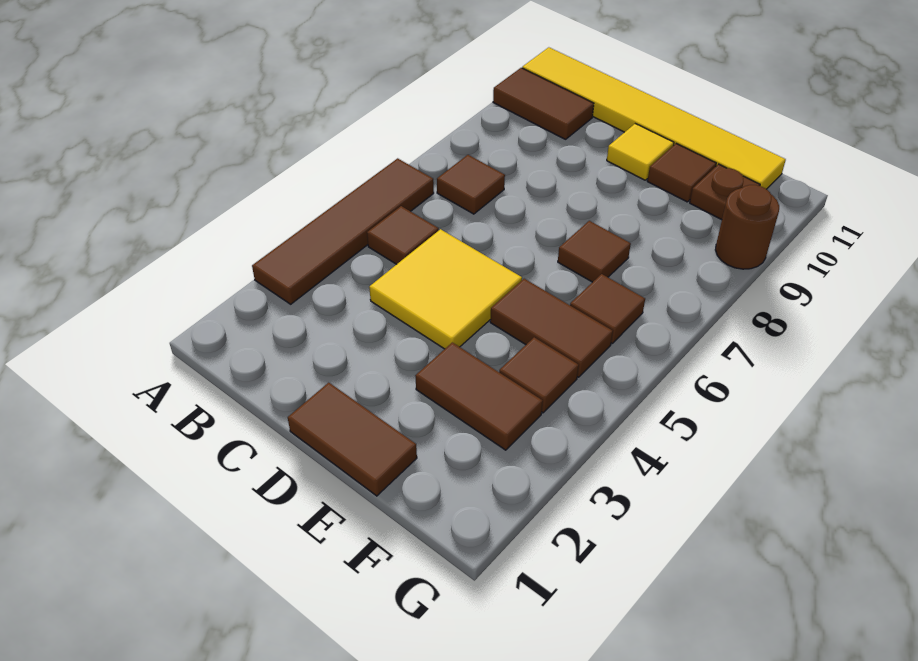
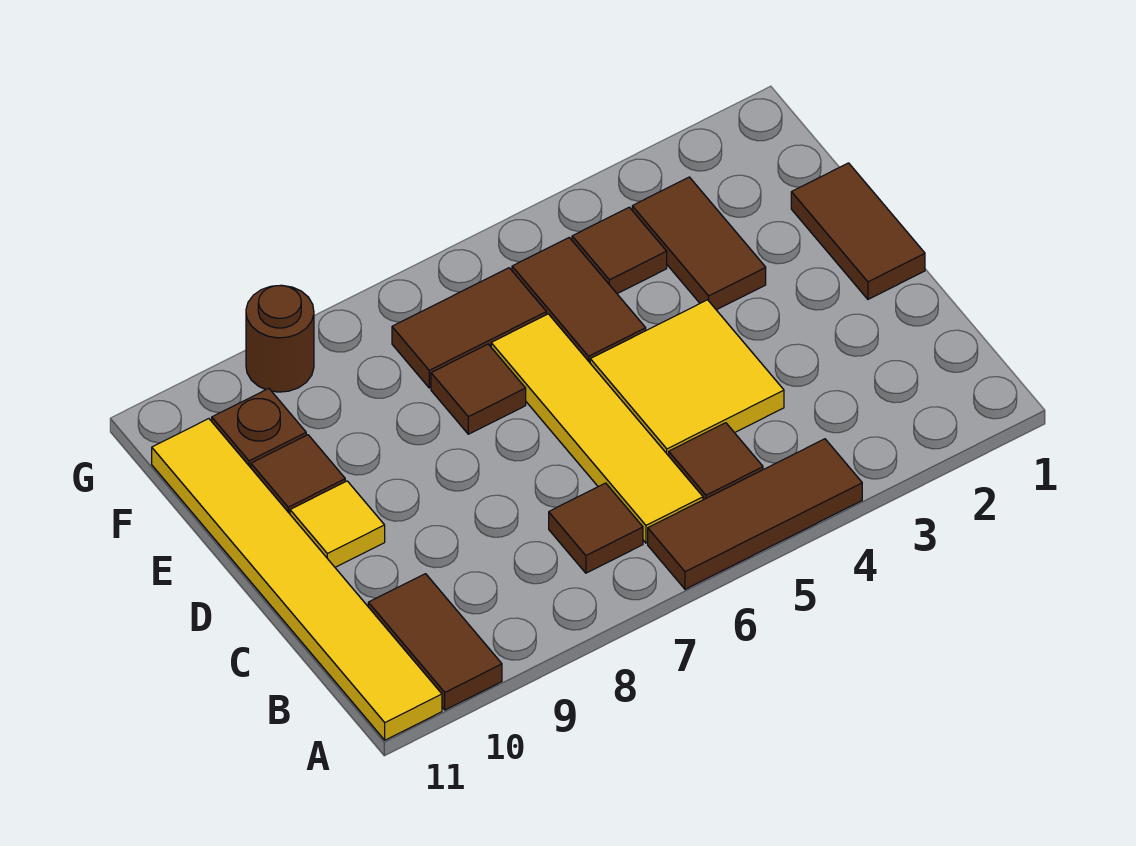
brown 1x4 tile [252,158,434,304] -> brown 1x3 tile [648,439,862,589]
none -> yellow 1x4 tile [491,314,703,543]
brown 1x1 tile [570,274,645,343] -> brown 1x2 tile [392,268,546,388]

